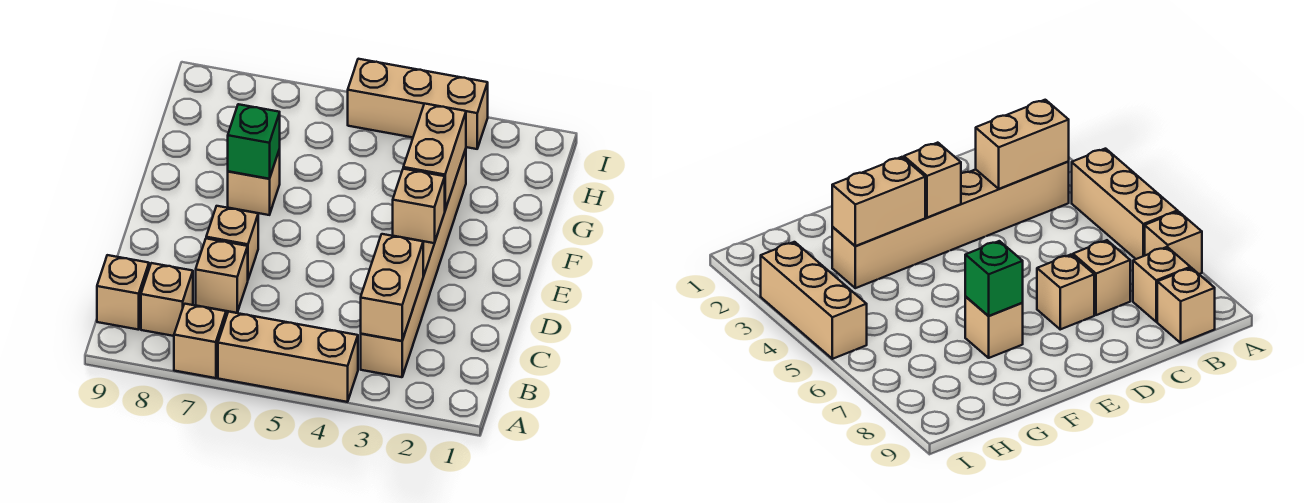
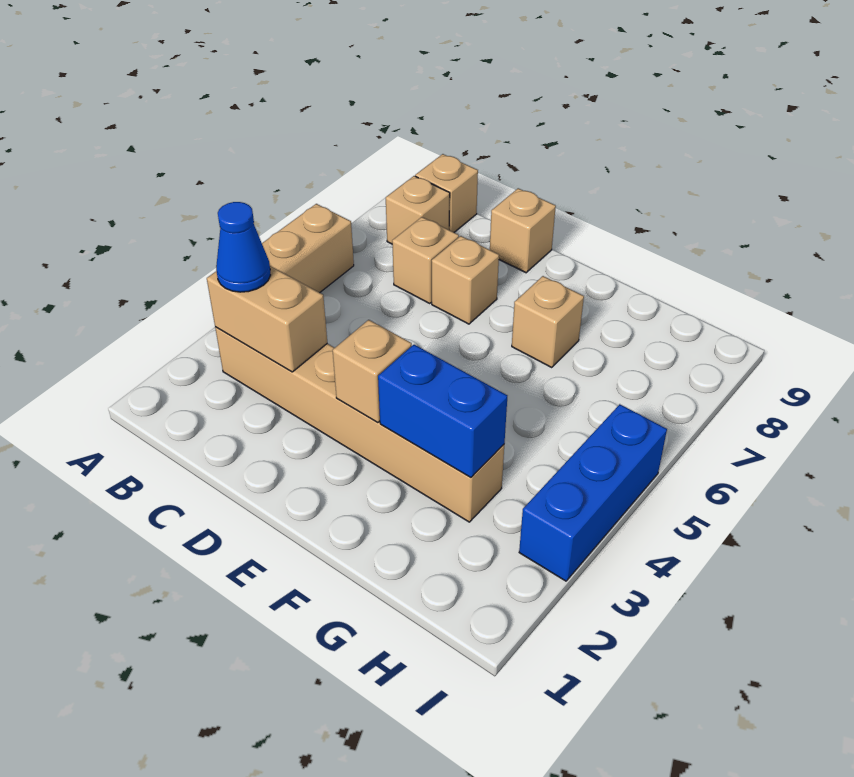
tan 1x1 brick [174,304,226,378] -> tan 1x1 brick moved to [490,188,556,273]
none -> blue 1x1 cone [216,202,270,292]
tan 1x2 brick [403,104,466,210] -> blue 1x2 brick [378,345,507,477]
green 1x1 brick [228,104,280,179] -> none
tan 1x3 brick [348,59,488,149] -> blue 1x3 brick [519,404,667,581]

